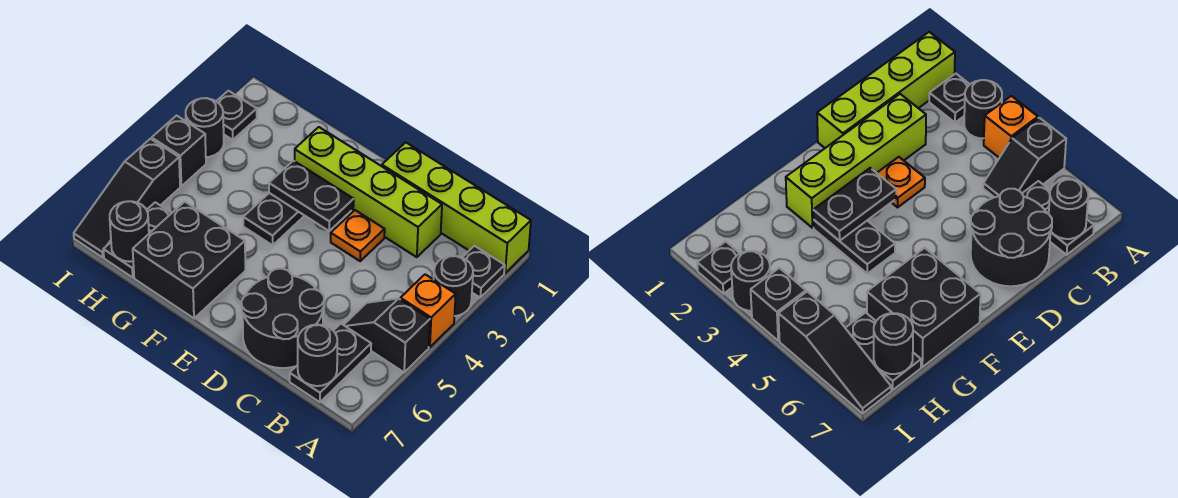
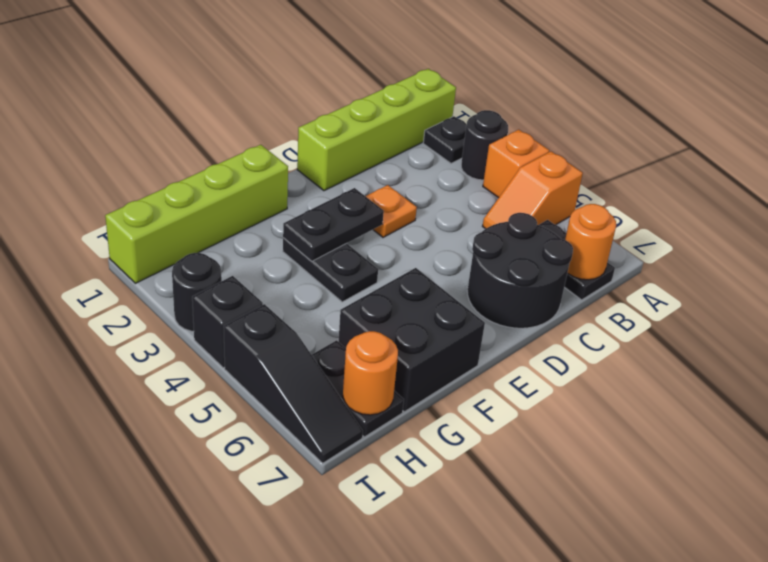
black 1x2 slope [344,298,430,372] -> orange 1x2 slope [483,151,583,229]
black 1x1 round brick [298,325,337,386] -> orange 1x1 round brick [565,204,616,280]
lime 1x4 brick [295,127,442,257] -> lime 1x4 brick moved to [105,145,288,283]
black 1x1 round brick [110,201,149,262] -> orange 1x1 round brick [343,331,398,415]
black 1x1 plate [217,91,257,140] -> none

